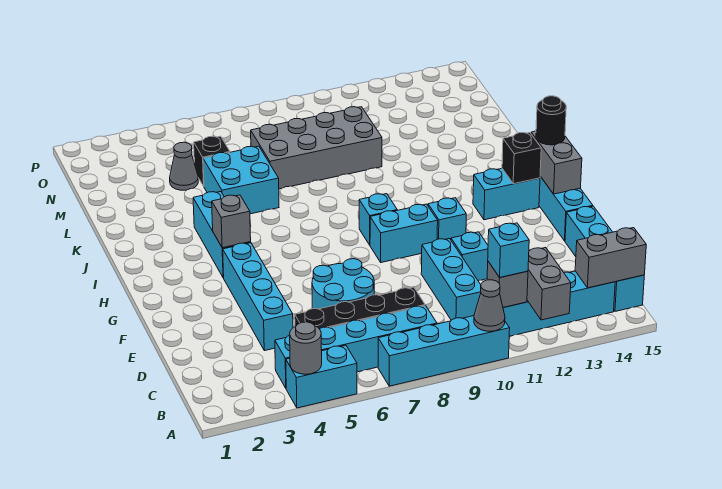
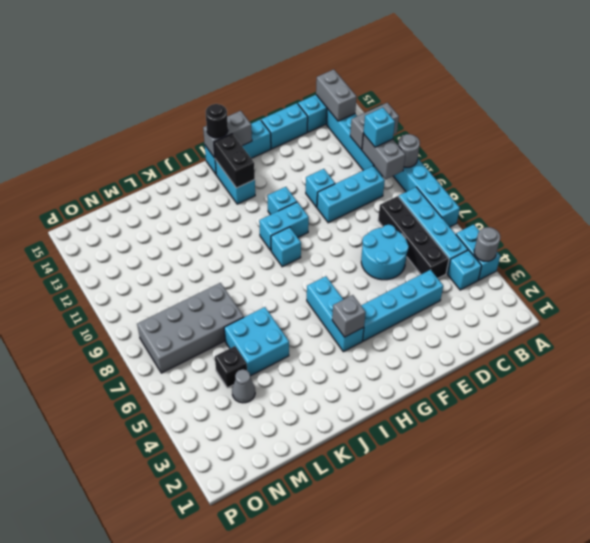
grey 1x1 cone [474,280,505,331] -> grey 1x1 round brick [398,134,420,167]
grey 1x1 brick [487,262,528,308] -> grey 1x2 brick [362,134,405,179]
cyan 1x2 brick [370,204,438,262] -> cyan 1x2 brick turned to [259,202,309,250]
cyan 1x3 brick [193,192,251,278] -> cyan 1x3 brick turned to [307,276,364,352]
black 1x1 brick [502,133,541,184] -> black 1x2 brick [214,134,255,188]
grey 2x4 brick [251,107,382,189] -> grey 2x4 brick turned to [137,283,244,373]

